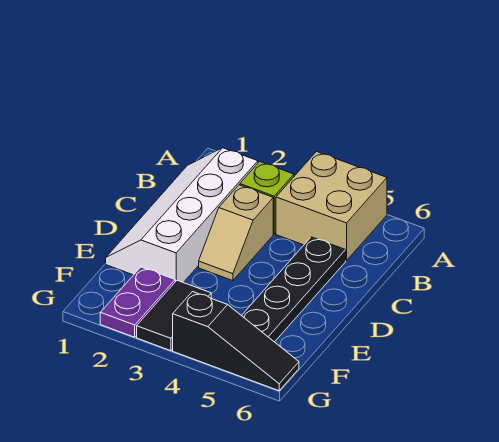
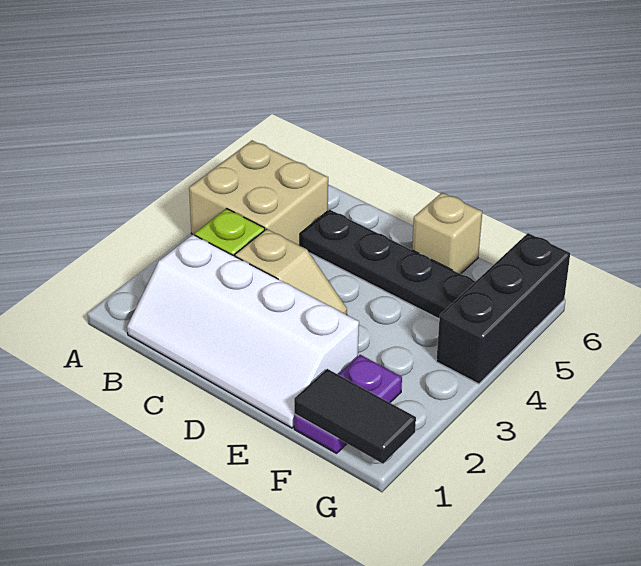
none -> tan 1x1 brick [412,193,482,274]
purple 1x2 plate [100,267,175,337] -> purple 1x2 plate turned to [294,355,402,453]
black 1x2 tile [137,280,211,351] -> black 1x2 tile moved to [294,369,416,464]
black 1x3 slope [173,292,299,391] -> black 1x3 brick [436,233,570,384]

